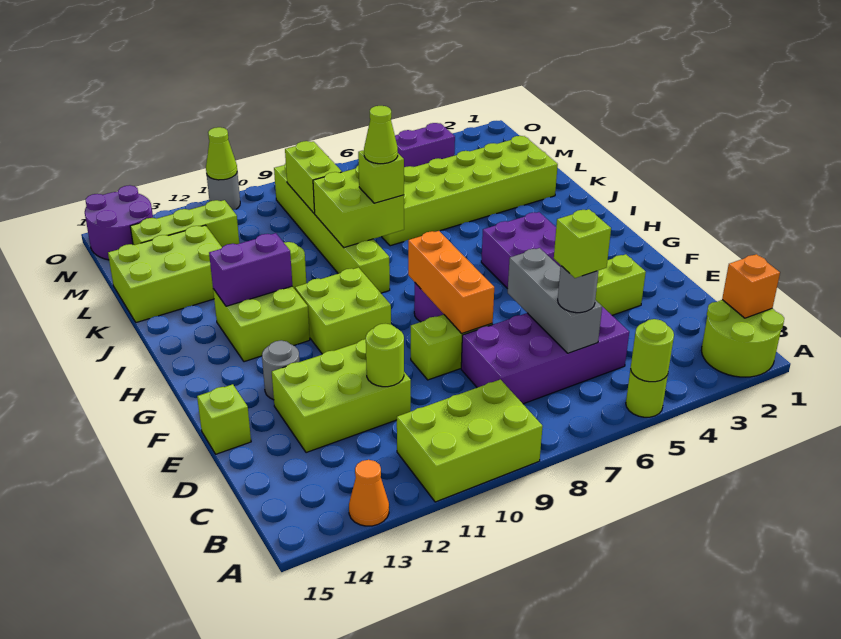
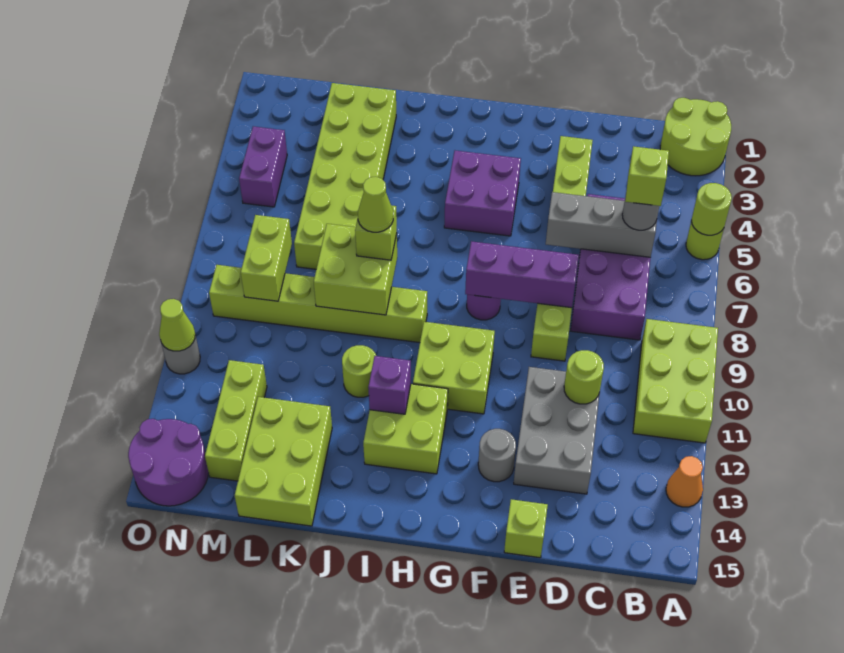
orange 1x1 brick [722,254,780,318] -> none
lime 2x3 brick [272,339,411,453] -> grey 2x3 brick [514,367,600,494]
orange 1x3 brick [408,231,494,333] -> purple 1x3 brick [465,241,579,308]
purple 1x2 brick [209,233,292,306] -> purple 1x1 brick [368,356,411,414]
lime 1x2 brick [285,141,342,214] -> lime 1x2 brick turned to [241,215,292,301]

